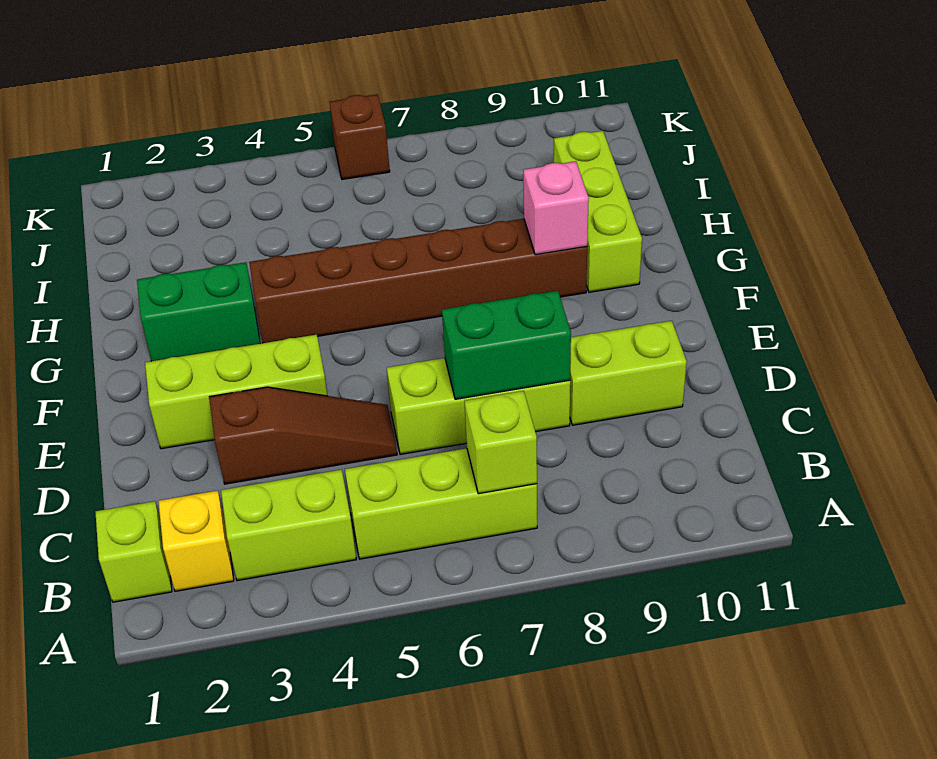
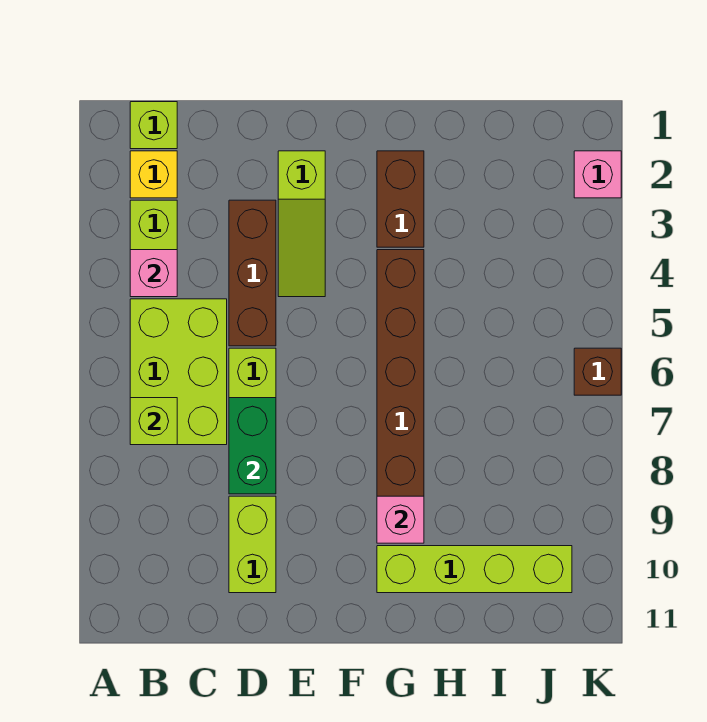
none -> pink 1x1 brick [130,250,177,297]
lime 1x3 brick [345,448,537,559] -> lime 2x3 brick [130,299,227,445]
brown 1x3 slope [209,387,397,484] -> brown 1x3 brick [229,200,276,346]
lime 1x3 brick [145,335,327,449] -> lime 1x3 slope [278,151,325,297]
green 1x2 brick [137,262,260,361] -> brown 1x2 brick [377,151,424,247]
lime 1x3 brick [554,131,642,292] -> lime 1x4 brick [377,546,572,593]
none -> pink 1x1 brick [574,151,621,198]

